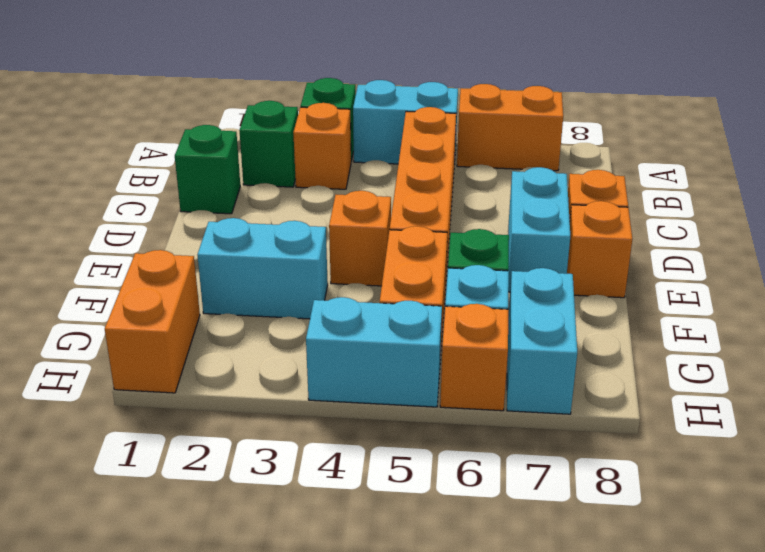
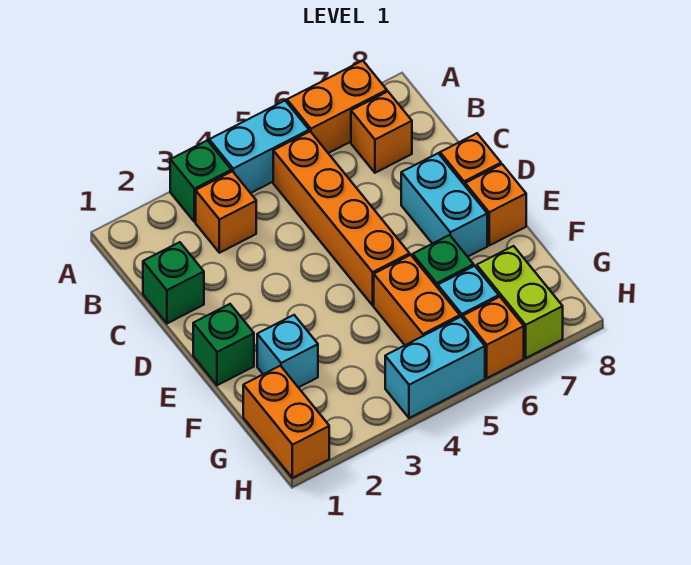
green 1x1 brick [239,101,298,187] -> green 1x1 brick moved to [193,304,254,385]
orange 1x1 brick [329,191,391,286] -> orange 1x1 brick moved to [351,92,412,173]
cyan 1x2 brick [198,218,328,319] -> cyan 1x1 brick [257,315,318,388]
cyan 1x2 brick [507,268,577,414] -> lime 1x2 brick [477,246,563,358]

